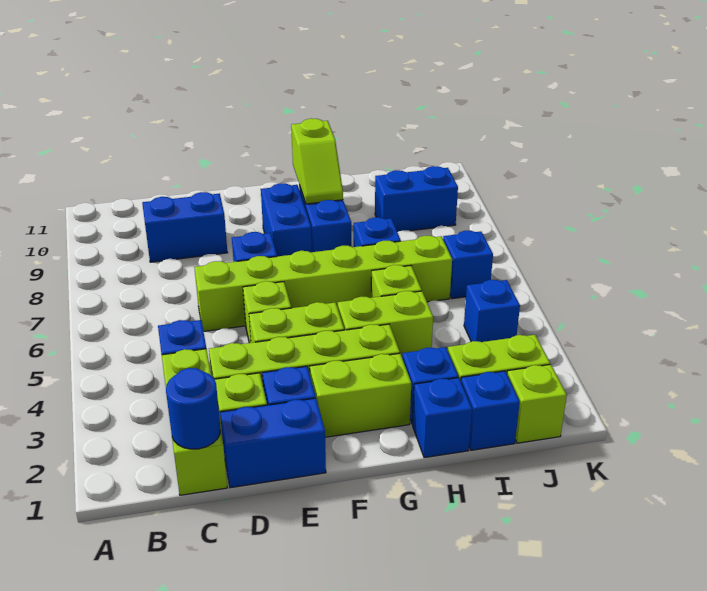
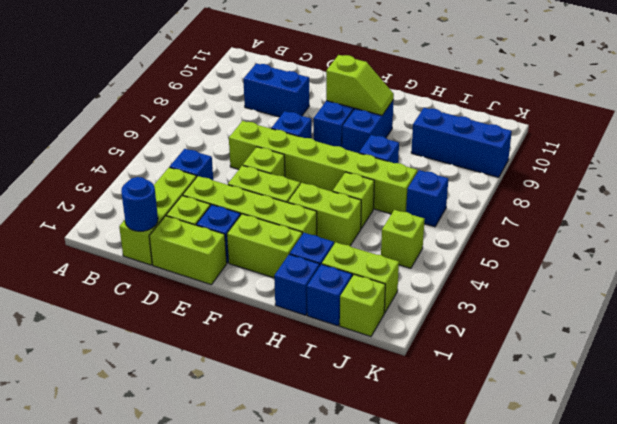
blue 1x2 brick [220,398,326,488] -> lime 1x2 brick [149,216,227,284]
lime 1x2 slope [291,119,343,204] -> lime 1x2 slope turned to [326,55,394,115]
blue 1x2 brick [375,166,458,232] -> blue 1x3 brick [411,108,512,177]
blue 1x1 brick [464,280,520,342] -> lime 1x1 brick [381,210,425,268]

